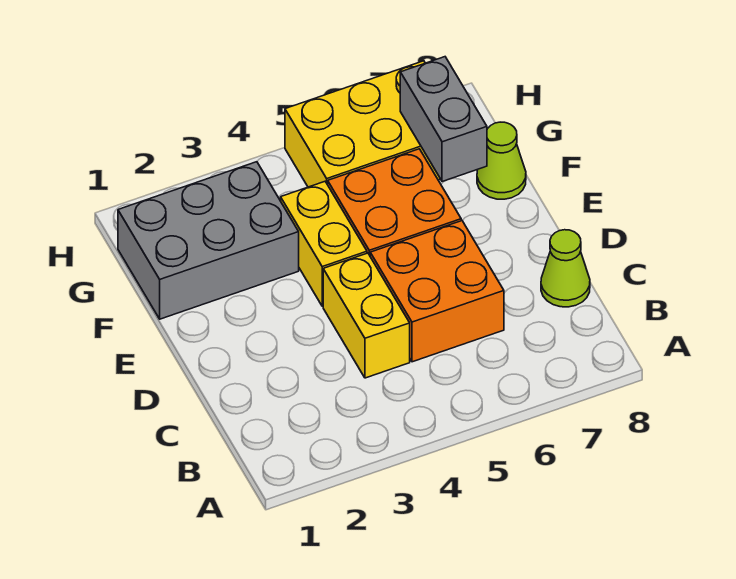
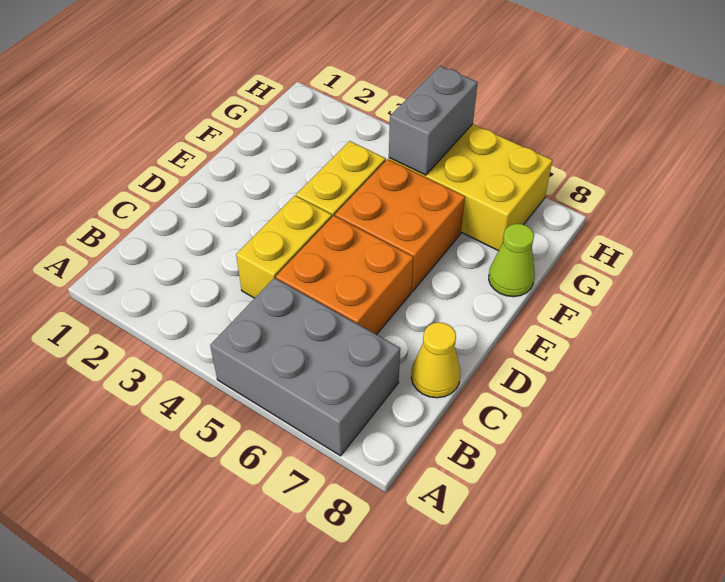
lime 1x1 cone [541,230,590,307] -> yellow 1x1 cone [411,322,461,398]
grey 2x3 brick [118,162,299,319] -> grey 2x3 brick moved to [210,278,400,456]
grey 1x2 brick [400,57,487,182] -> grey 1x2 brick moved to [389,66,478,175]

